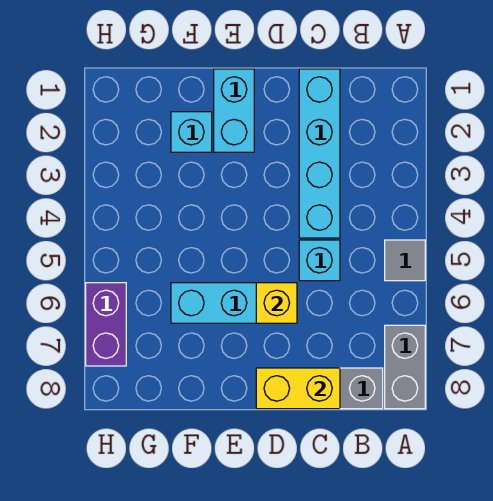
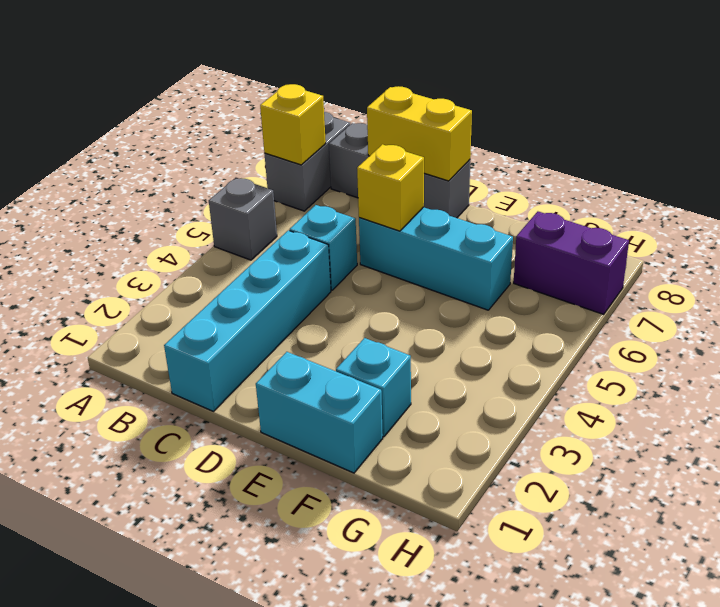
grey 1x1 tile [385,240,425,281] -> grey 1x1 brick [209,178,277,260]
none -> yellow 1x1 brick [260,84,326,165]
cyan 1x2 brick [214,69,254,152] -> cyan 1x2 brick turned to [256,352,383,473]
purple 1x2 brick [86,283,126,366] -> purple 1x2 brick turned to [514,212,629,314]

